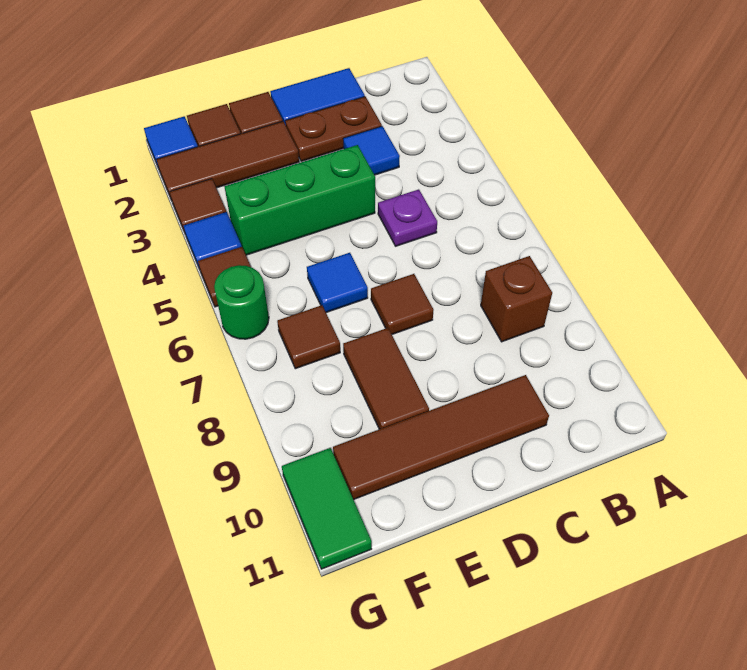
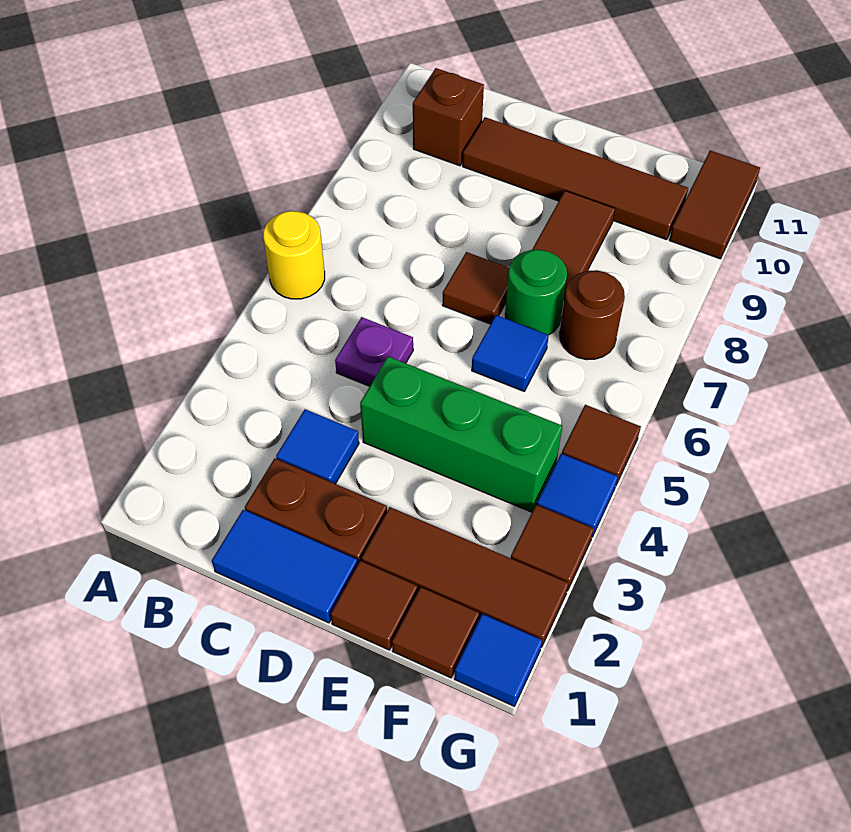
none -> yellow 1x1 round brick [263,211,325,299]
brown 1x1 brick [481,256,552,342] -> brown 1x1 brick moved to [413,68,484,166]
brown 1x1 tile [277,305,340,369] -> brown 1x1 round brick [560,270,625,360]
green 1x1 round brick [214,265,269,339] -> green 1x1 round brick moved to [505,250,567,335]
green 1x2 tile [282,448,372,569] -> brown 1x2 tile [669,151,760,259]

